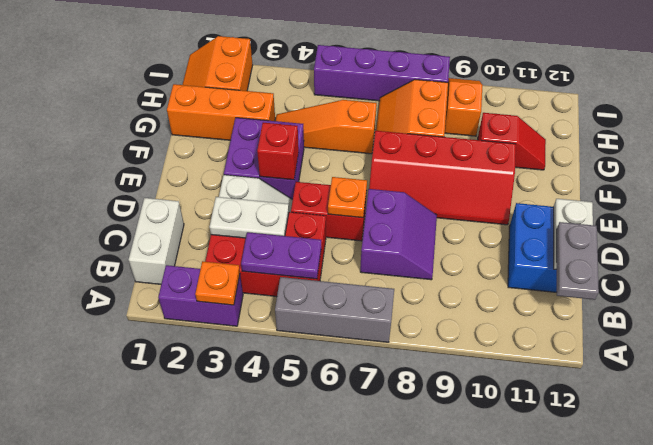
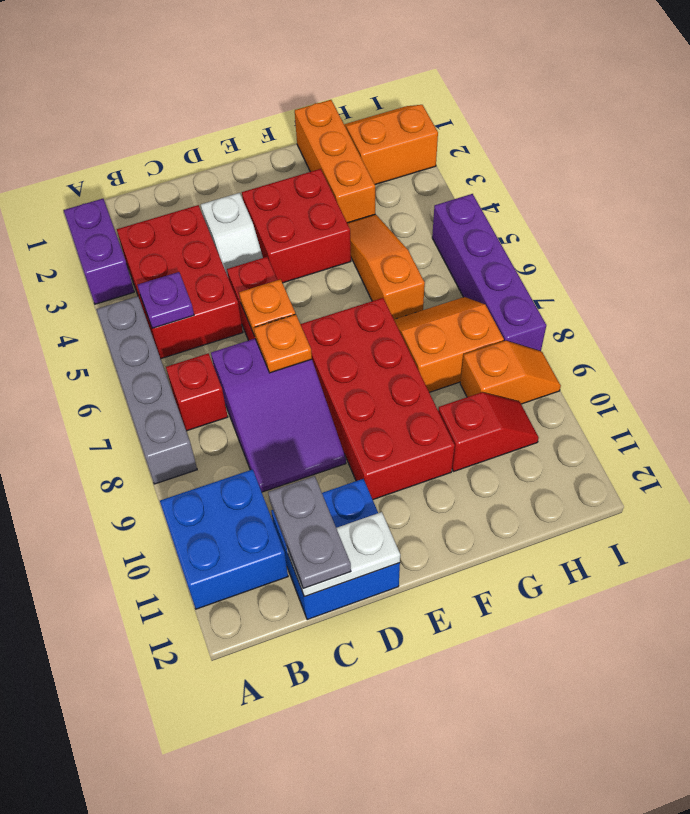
orange 1x1 plate [195,261,240,305] -> orange 1x1 plate moved to [254,314,312,373]
grey 1x3 brick [275,277,394,342] -> grey 1x4 brick [96,296,197,484]
none -> blue 2x2 brick [160,469,288,609]
white 1x2 brick [129,198,184,284] -> none
purple 1x2 plate [241,232,321,279] -> purple 1x1 plate [138,272,194,328]
grey 1x2 plate [556,222,599,300] -> grey 1x2 plate turned to [268,476,351,588]
white 1x2 plate [209,197,289,238] -> none
purple 2x2 slope [360,189,437,280] -> purple 2x3 slope [211,339,346,492]
purple 2x2 brick [224,118,304,200] -> red 2x2 brick [242,169,351,283]
red 1x1 brick [257,123,299,180] -> red 1x1 brick moved to [166,353,228,431]
red 2x4 slope [369,131,516,225] -> red 2x4 brick [300,298,455,499]
red 1x2 slope [478,113,546,170] -> red 1x2 slope turned to [438,392,539,471]

